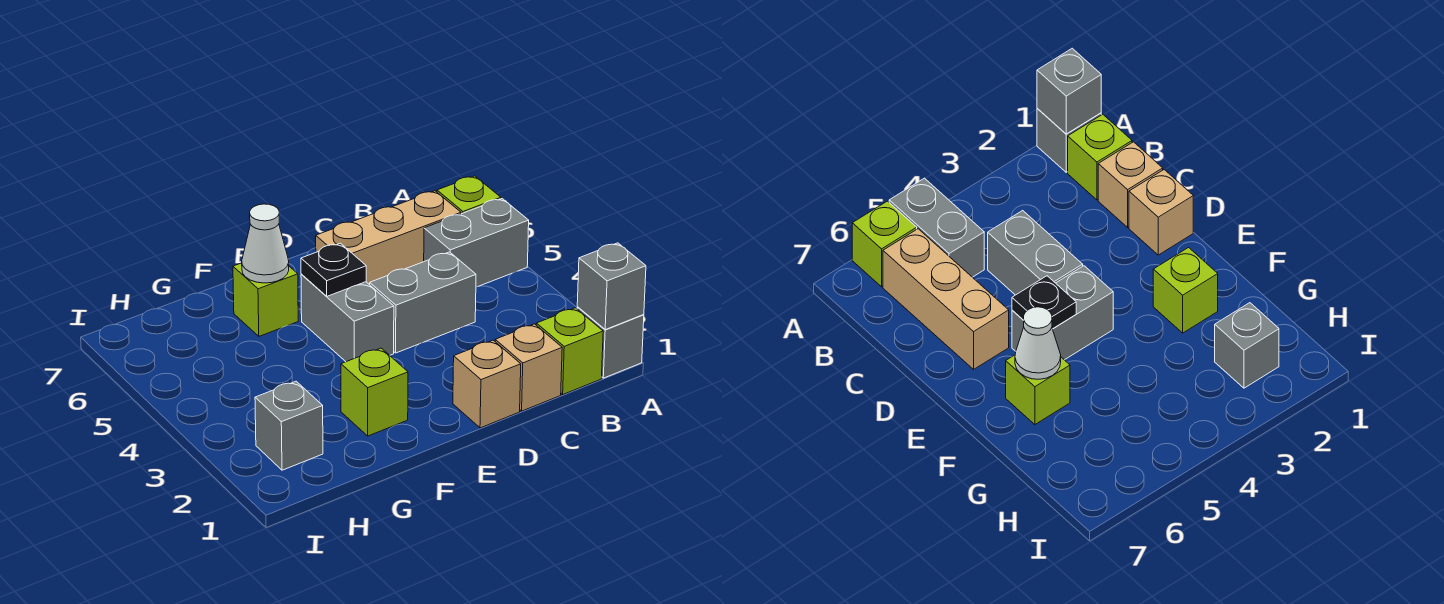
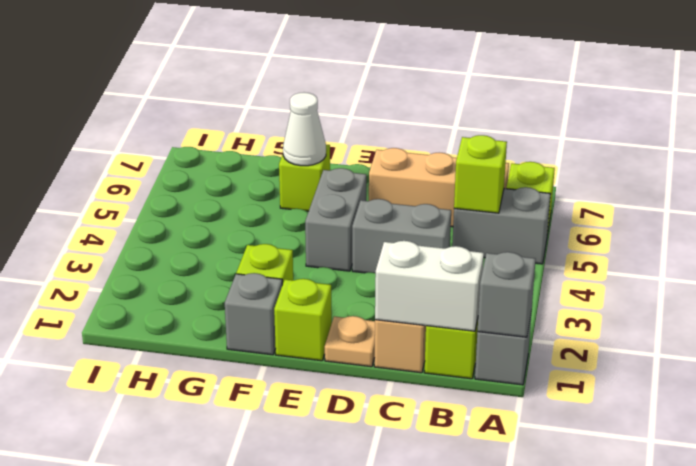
none -> white 1x2 brick [375,241,484,331]
none -> lime 1x1 brick [454,135,507,213]
tan 1x1 brick [453,340,521,428] -> tan 1x1 plate [325,316,375,367]
none -> lime 1x1 brick [274,279,332,361]
black 1x1 plate [301,243,366,296] -> none
grey 1x1 brick [255,381,323,470] -> grey 1x1 brick moved to [225,273,282,355]

